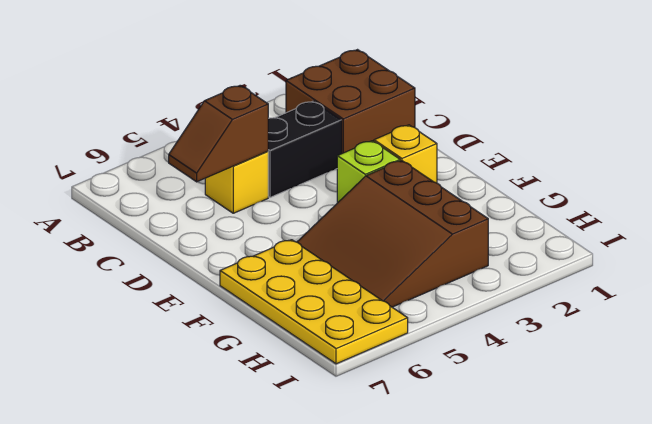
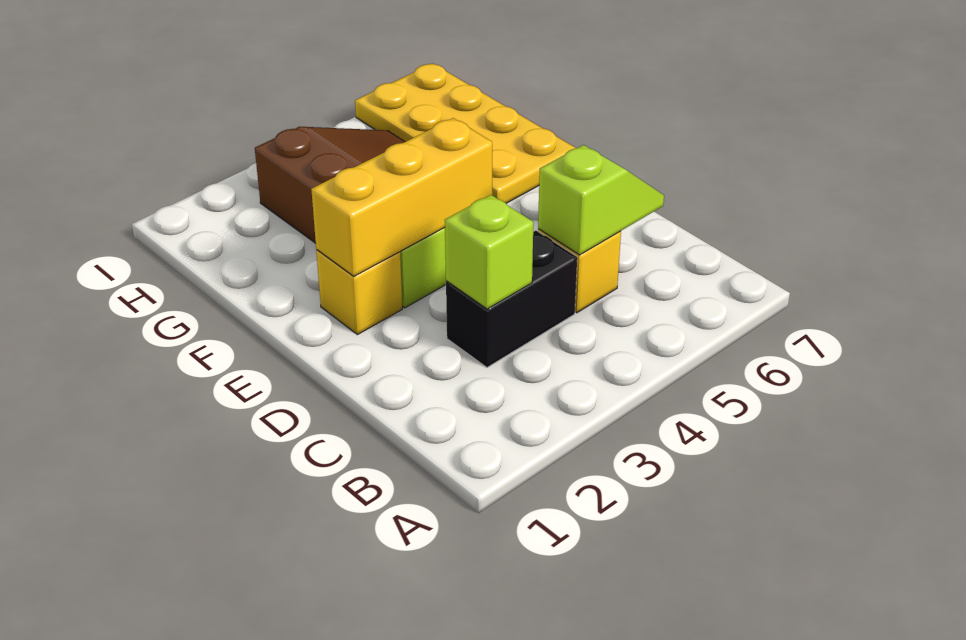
brown 2x2 brick [286,50,415,153] -> none
none -> lime 1x1 brick [445,195,533,309]
brown 1x2 slope [169,85,268,182] -> lime 1x2 slope [538,145,664,255]
none -> yellow 1x3 brick [311,118,492,276]

